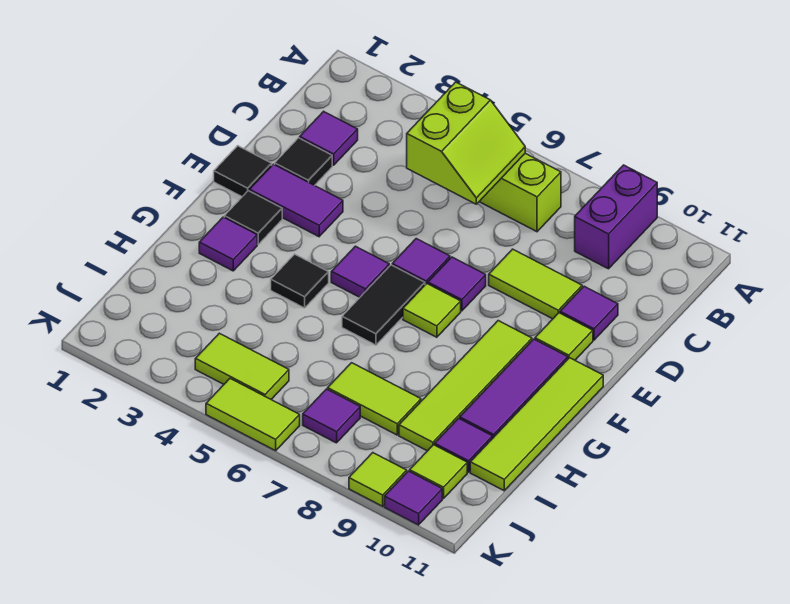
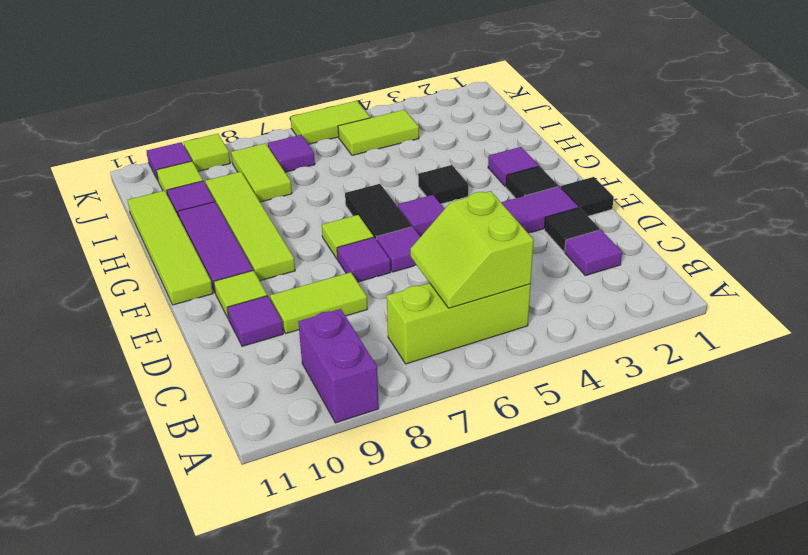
lime 1x2 tile [328,363,421,435] -> lime 1x2 tile turned to [231,143,292,202]

